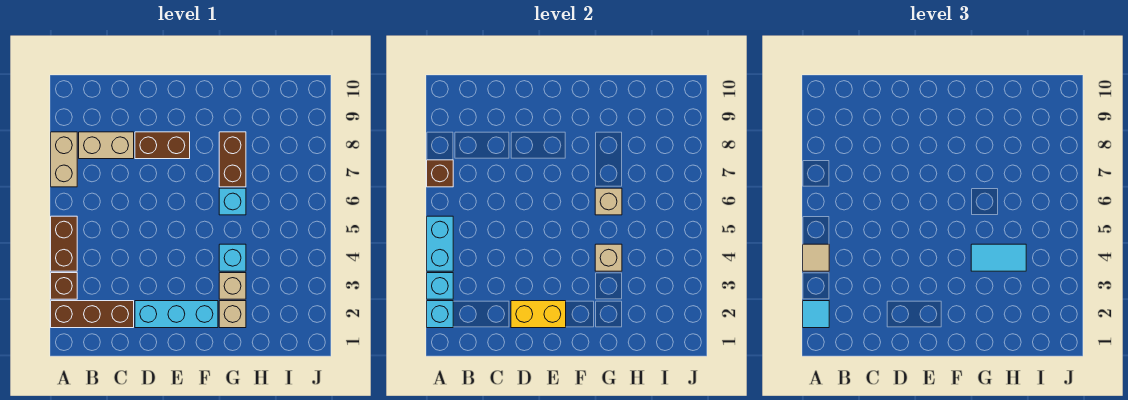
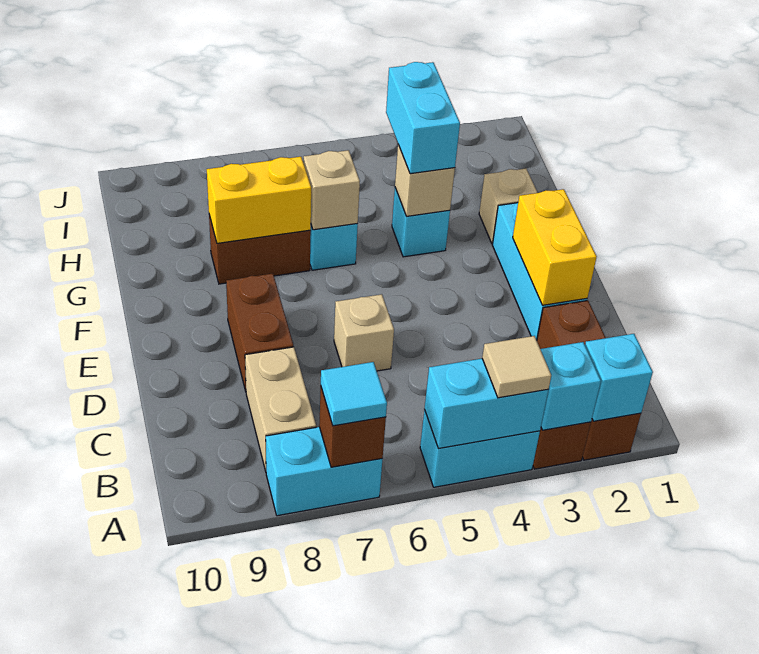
cyan 1x1 tile [803,301,829,328] -> cyan 1x1 tile moved to [321,362,387,426]
brown 1x2 brick [51,216,77,271] -> cyan 1x2 brick [420,410,540,487]
tan 1x2 brick [51,132,77,187] -> cyan 1x2 brick [266,427,382,516]
tan 1x1 brick [219,273,246,299] -> tan 1x1 brick moved to [334,294,394,371]
cyan 1x2 tile [971,244,1026,271] -> cyan 1x2 brick [386,62,460,174]
none -> yellow 1x2 brick [207,157,311,243]

